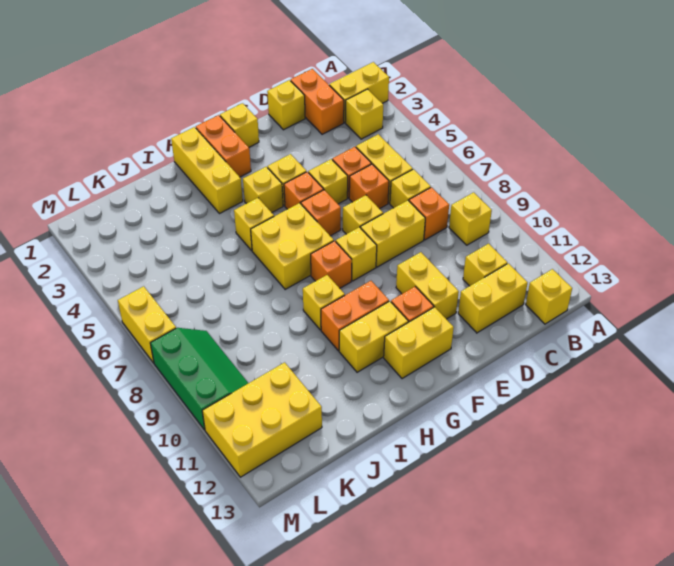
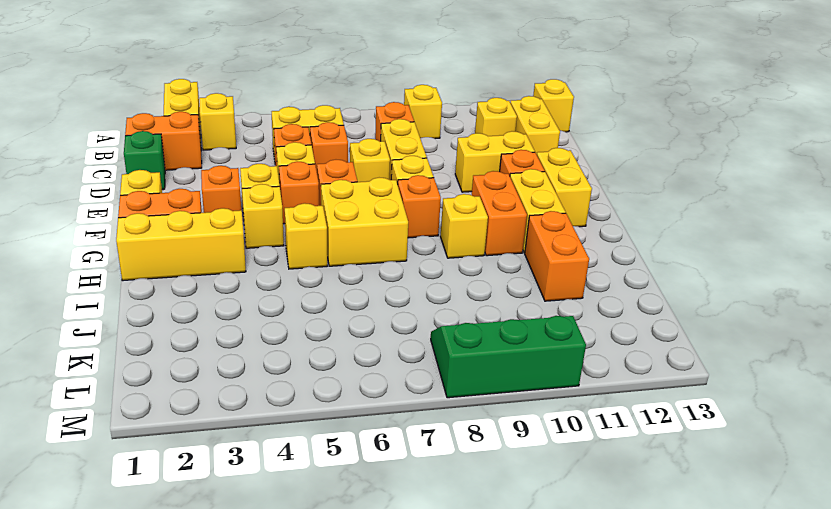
yellow 1x1 brick [390,169,431,208] -> none
yellow 1x1 brick [267,80,305,130] -> green 1x1 brick [124,131,165,190]
none -> orange 1x1 brick [201,166,241,213]
none -> orange 1x2 brick [525,211,589,301]
yellow 2x3 brick [202,362,322,477] -> none
yellow 1x2 brick [118,286,176,363] -> none

